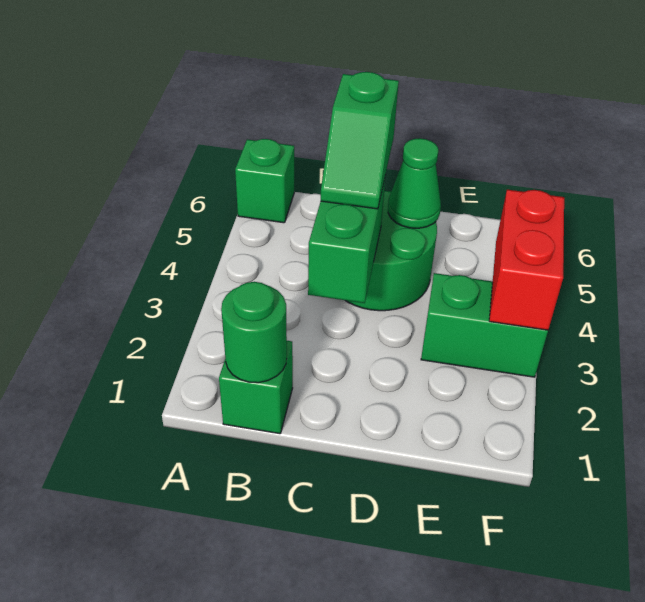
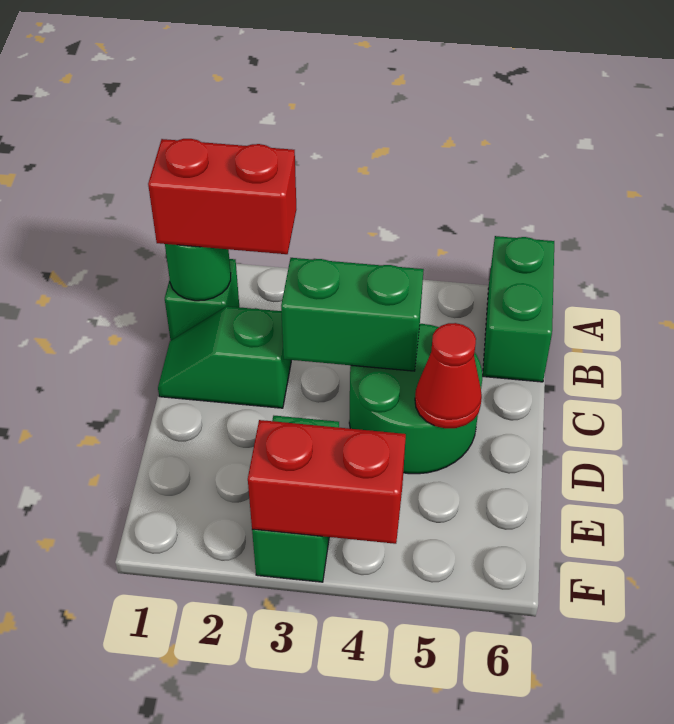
green 1x1 brick [235,139,294,223] -> green 1x2 brick [483,236,554,382]
none -> red 1x2 brick [148,139,296,254]
green 1x2 slope [321,72,399,209] -> green 1x2 slope moved to [158,306,291,408]
green 1x1 cone [388,138,441,228] -> red 1x1 cone [415,323,482,428]

